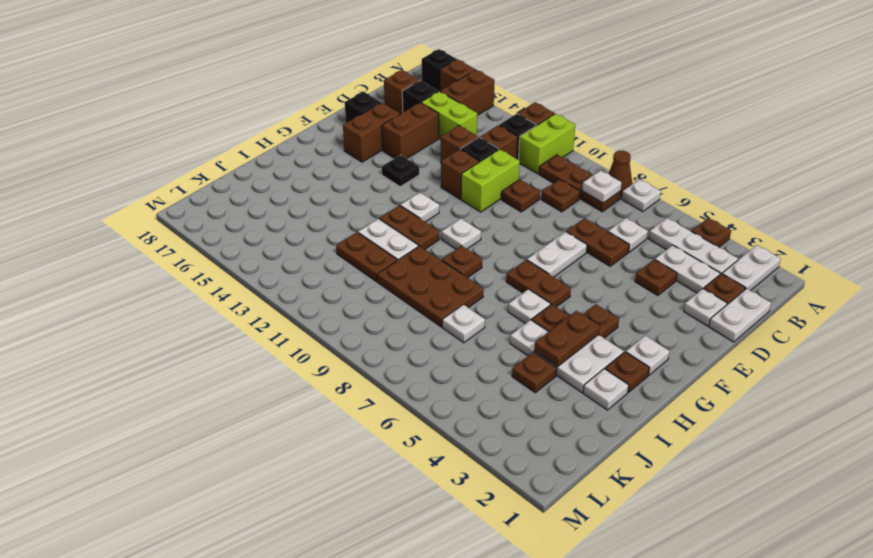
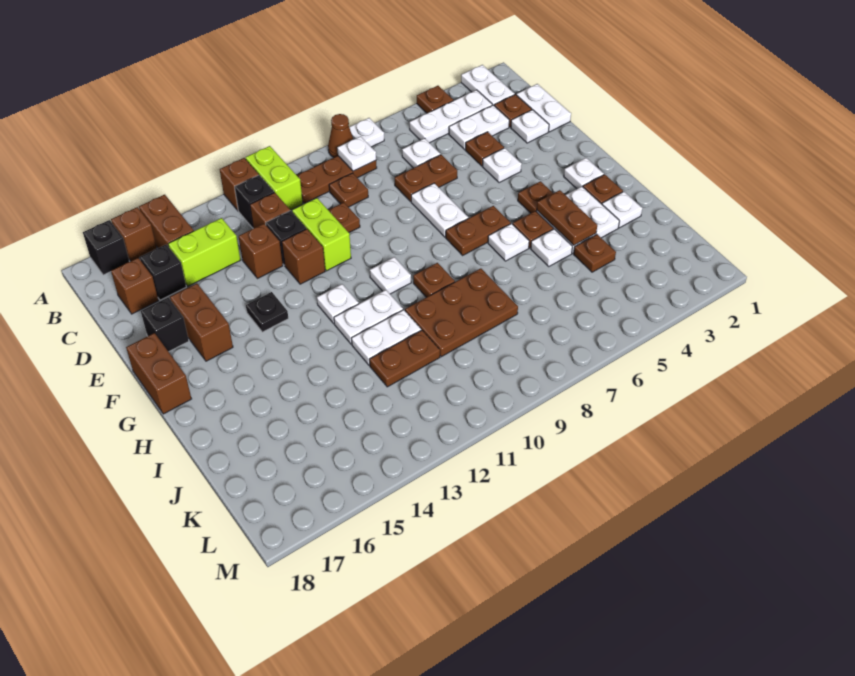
brown 1x2 brick [382,103,439,158] -> brown 1x2 brick moved to [126,333,191,414]
brown 1x2 plate [379,205,439,249] -> white 1x2 plate [334,290,403,344]
white 1x1 plate [442,305,485,343] -> white 1x1 plate moved to [482,148,522,183]

